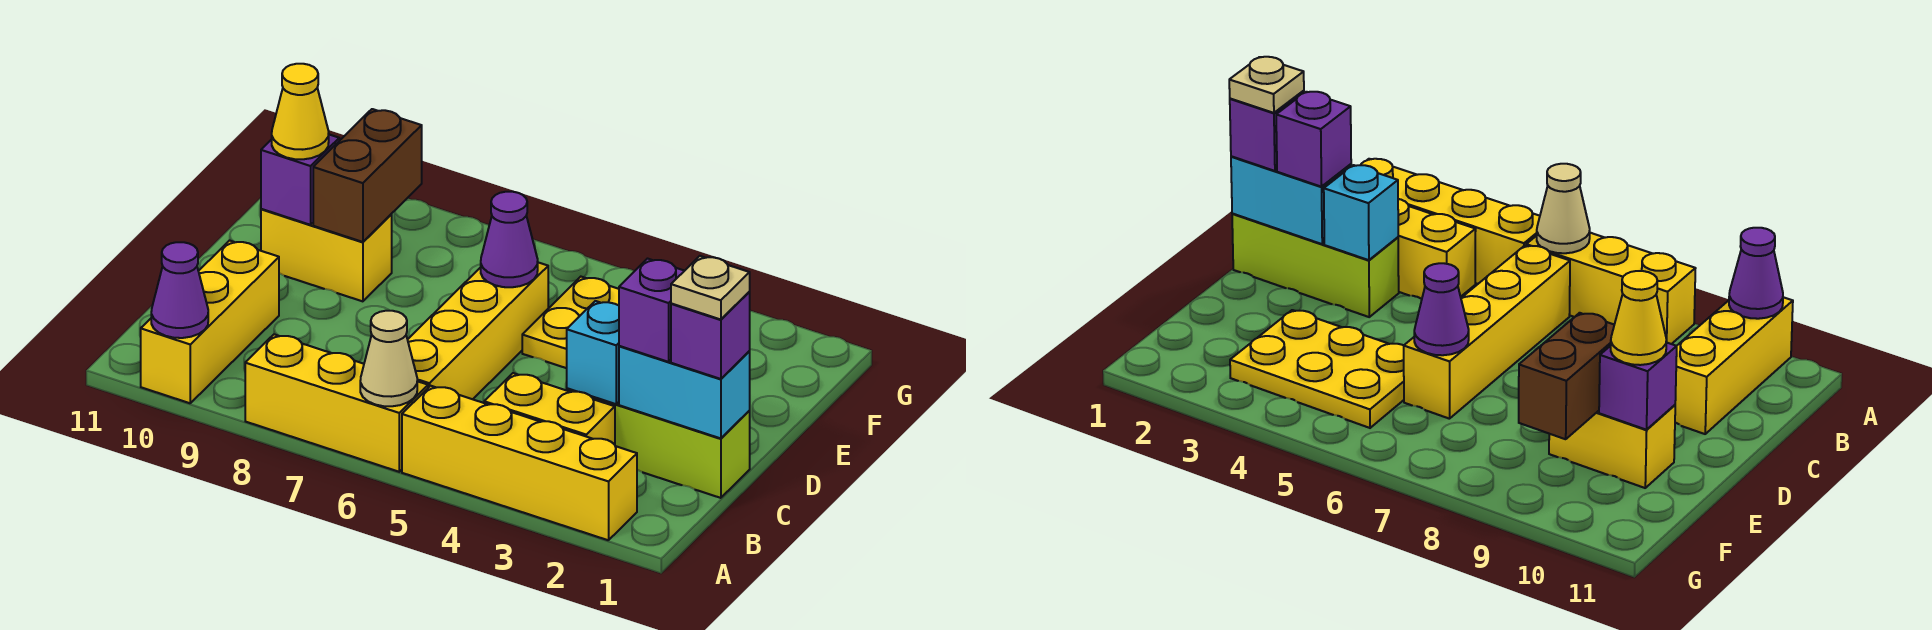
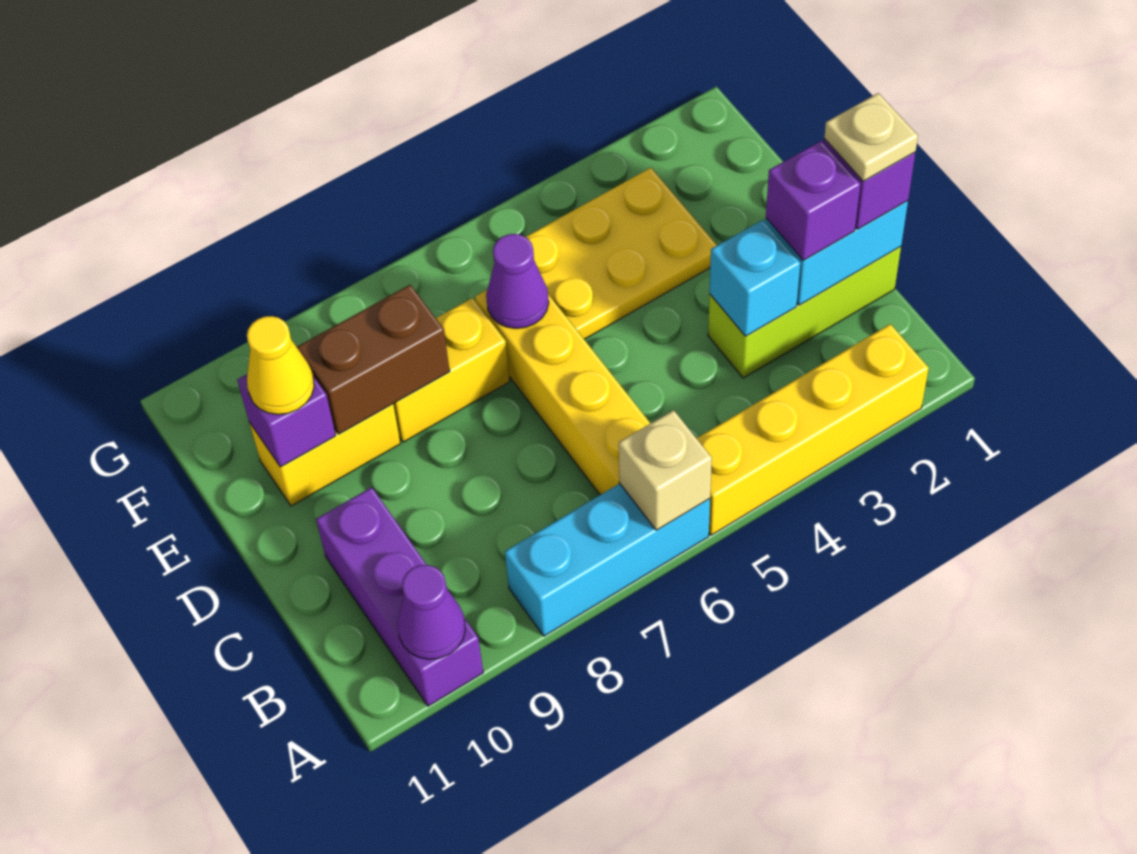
yellow 1x3 brick [245,334,428,472] -> cyan 1x3 brick [505,484,710,636]
tan 1x1 cone [360,311,417,406] -> tan 1x1 brick [619,410,712,530]
yellow 1x3 brick [141,240,279,403] -> purple 1x3 brick [316,487,483,706]
yellow 1x2 brick [484,373,615,445] -> yellow 1x2 brick moved to [393,298,510,442]
brown 1x2 brick [313,109,422,242] -> brown 1x2 brick turned to [297,285,450,434]

